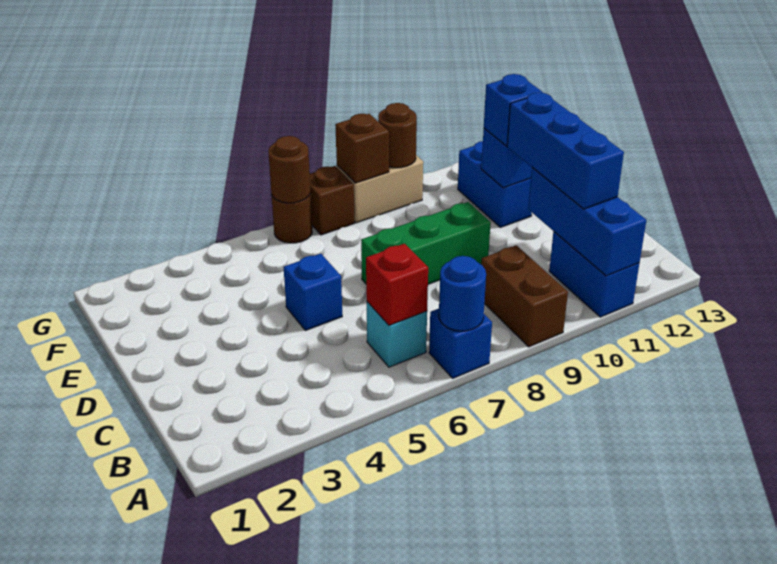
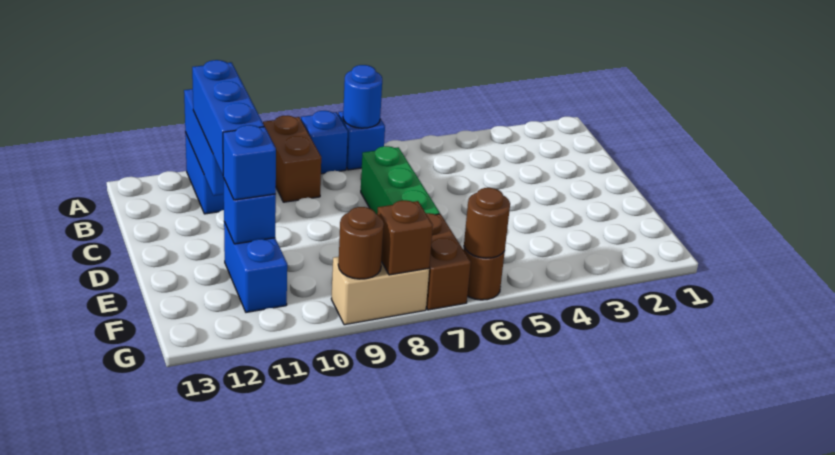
cyan 1x1 brick [367,302,427,367] -> none
red 1x1 brick [366,244,428,326] -> none
blue 1x1 brick [284,254,342,331] -> blue 1x1 brick moved to [301,111,348,174]
green 1x3 brick [361,202,491,284] -> green 1x3 brick turned to [361,146,440,215]
brown 1x1 brick [310,166,355,235] -> brown 1x2 brick [426,213,471,310]

